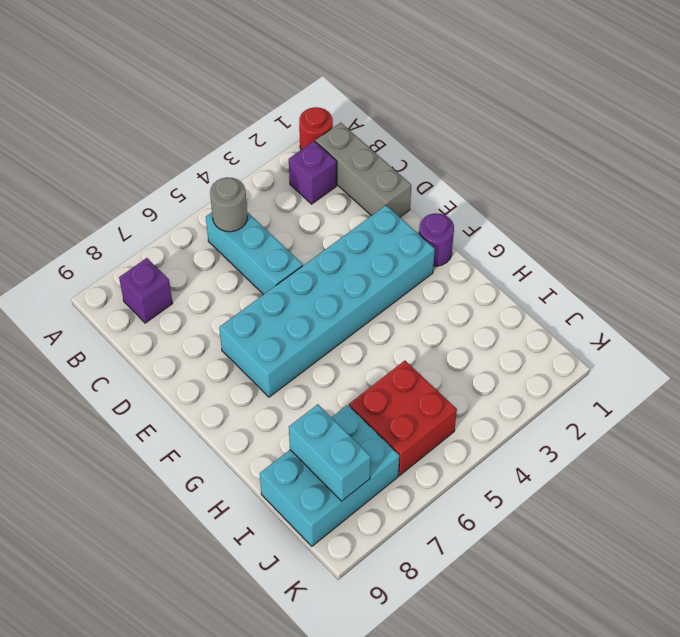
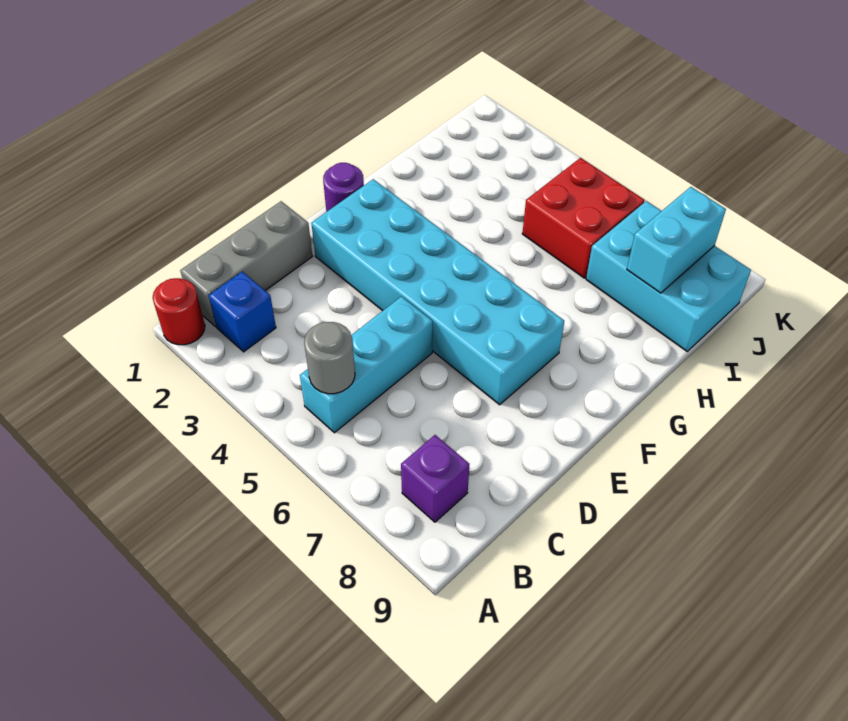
purple 1x1 brick [289,141,337,204] -> blue 1x1 brick [209,272,276,352]

